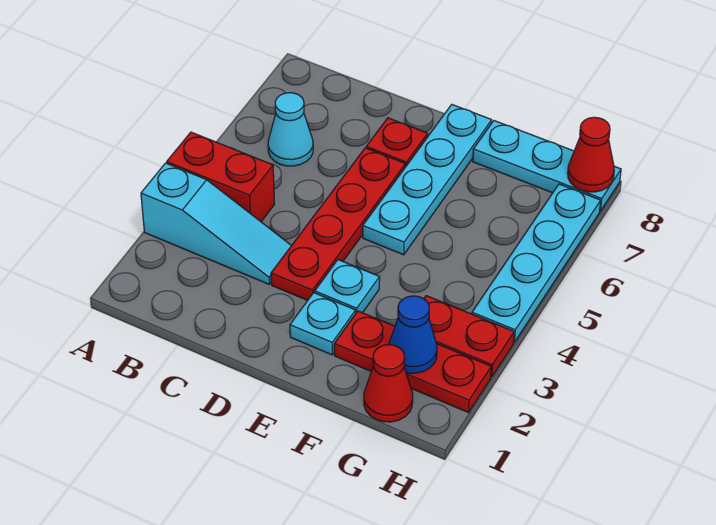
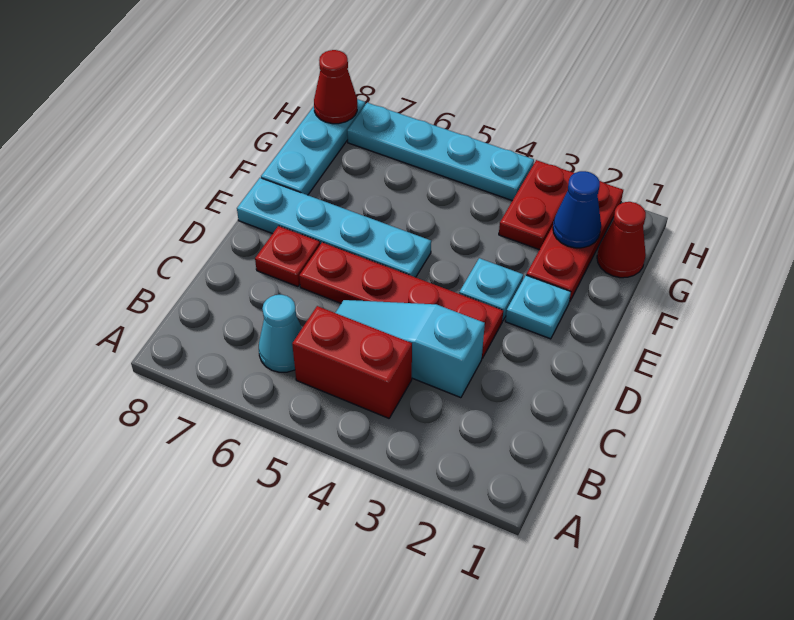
cyan 1x3 slope [141,163,291,284] -> cyan 1x3 slope turned to [335,300,485,398]
red 1x2 brick [167,132,275,221] -> red 1x2 brick turned to [292,306,412,418]

